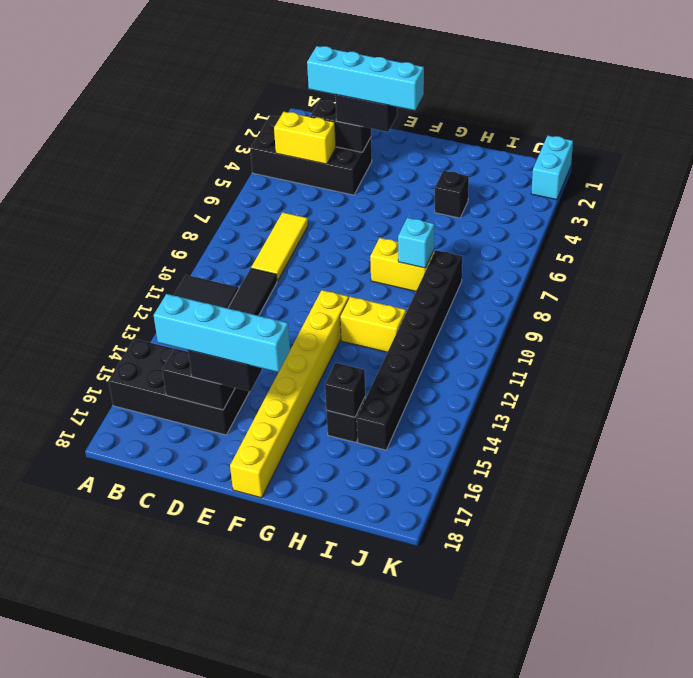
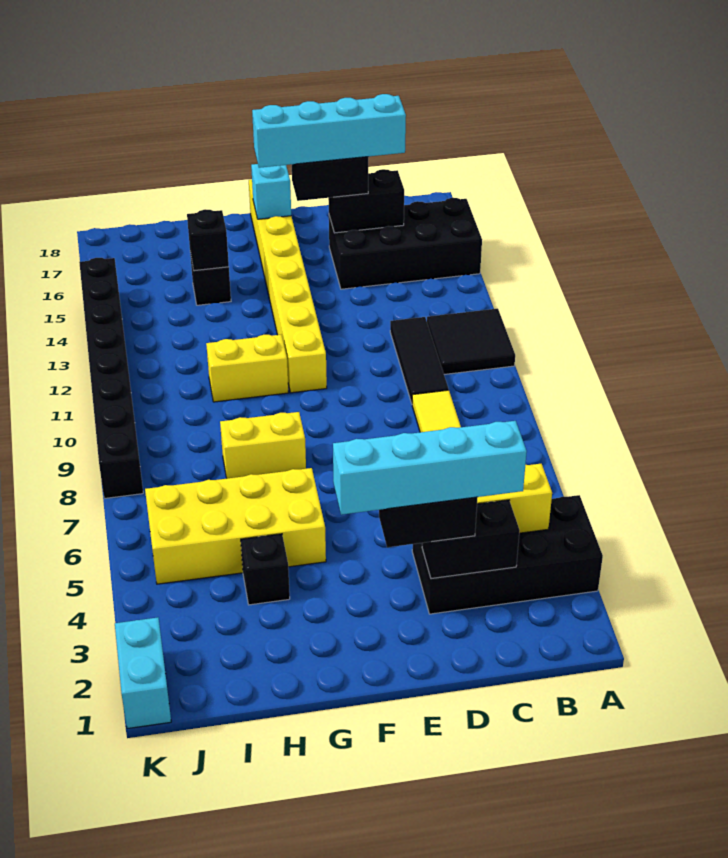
none -> yellow 2x4 brick [145,468,326,584]
cyan 1x1 brick [398,218,434,268] -> cyan 1x1 brick moved to [251,164,291,219]
black 1x8 brick [357,250,462,450] -> black 1x8 brick moved to [79,258,143,499]

